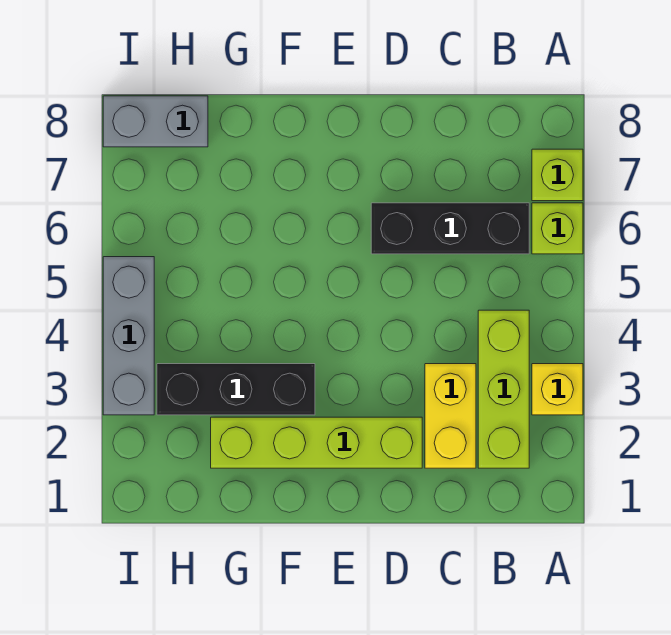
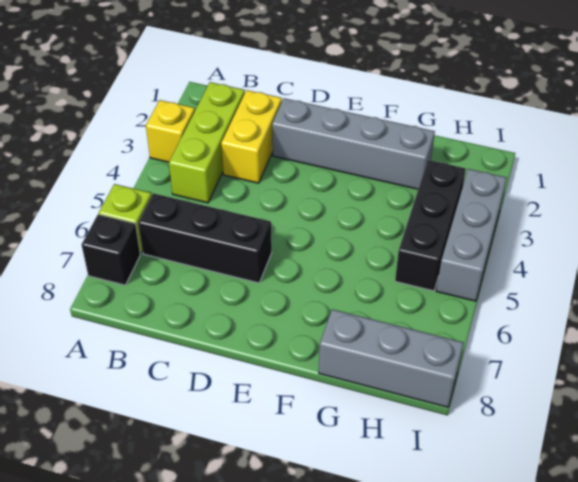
lime 1x1 brick [532,149,583,201] -> black 1x1 brick [82,215,140,285]
lime 1x4 brick [211,417,422,468] -> grey 1x4 brick [272,98,435,189]
black 1x3 brick [157,364,315,415] -> black 1x3 brick turned to [395,160,466,291]
grey 1x2 brick [103,96,208,147] -> grey 1x3 brick [319,309,463,407]

